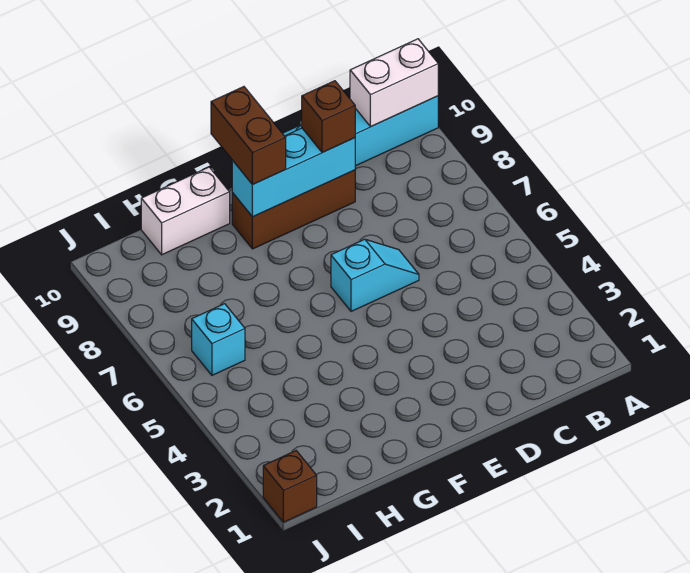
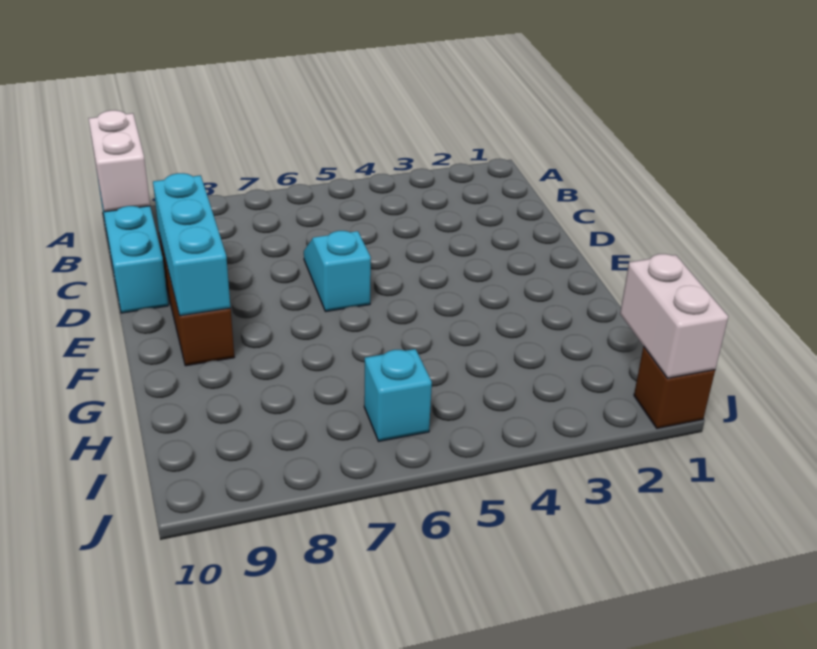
brown 1x1 brick [302,81,355,153] -> none
brown 1x2 brick [211,87,286,185] -> none
white 1x2 brick [141,167,230,255] -> white 1x2 brick moved to [620,254,728,378]

